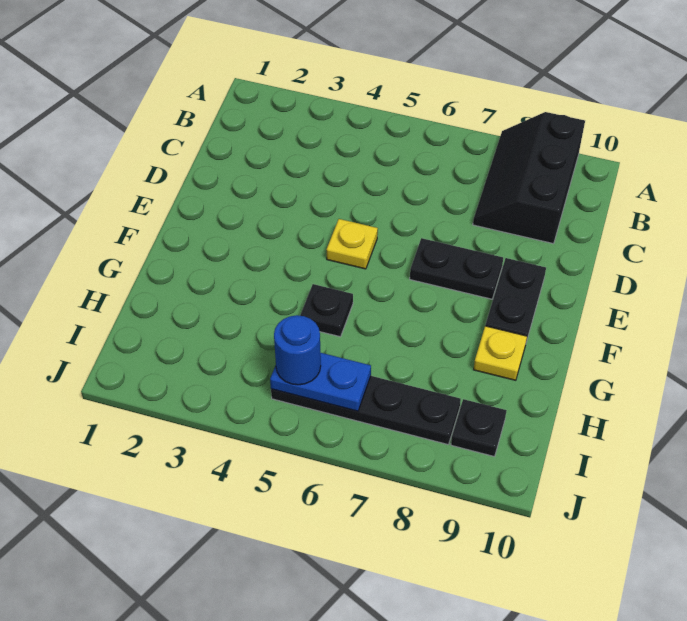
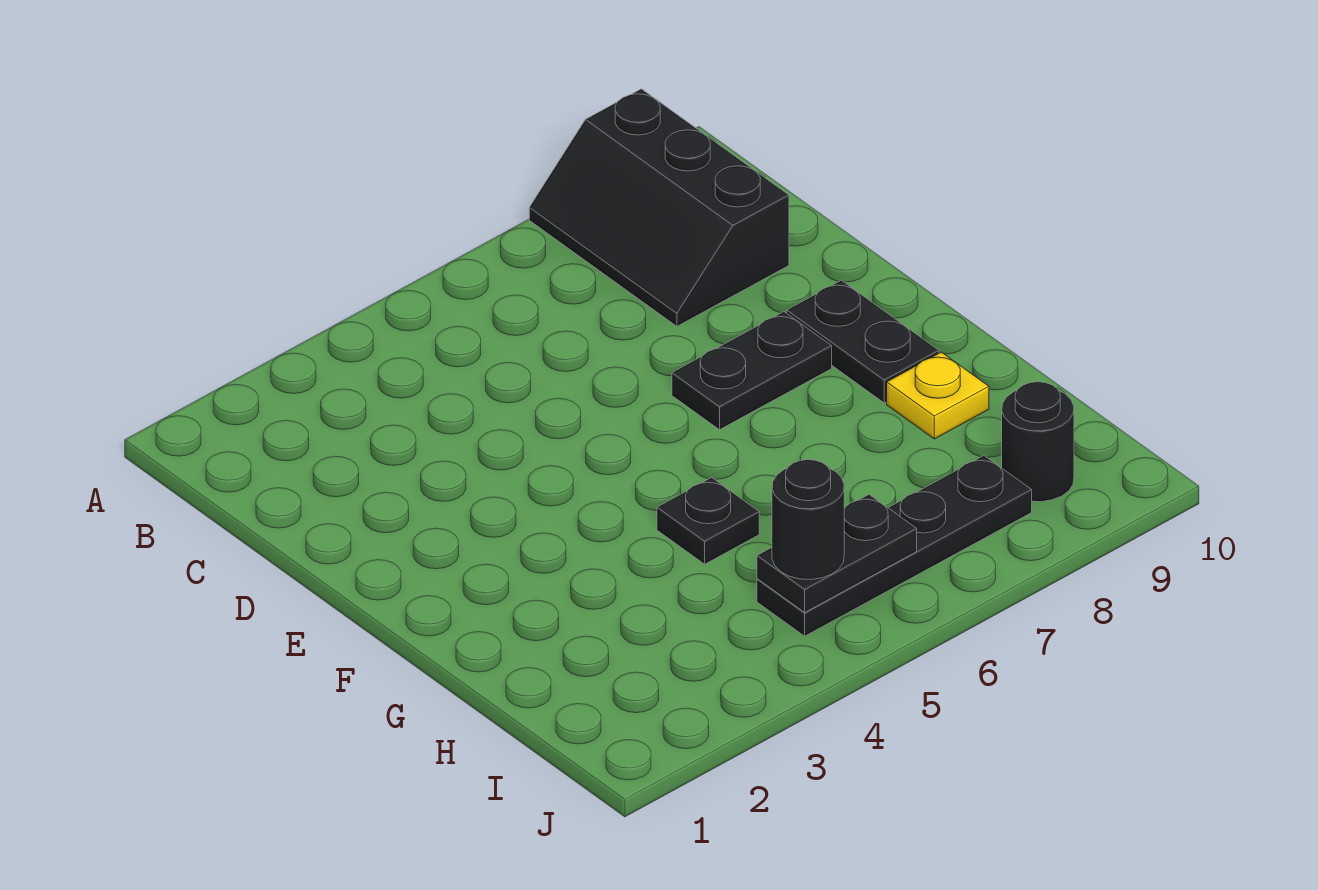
yellow 1x1 plate [326,219,378,269] -> none
blue 1x2 plate [270,353,371,411] -> black 1x2 plate [757,495,917,612]
blue 1x1 round brick [274,315,321,385] -> black 1x1 round brick [772,460,844,580]
black 1x1 plate [451,399,507,457] -> black 1x1 round brick [1002,382,1074,502]

